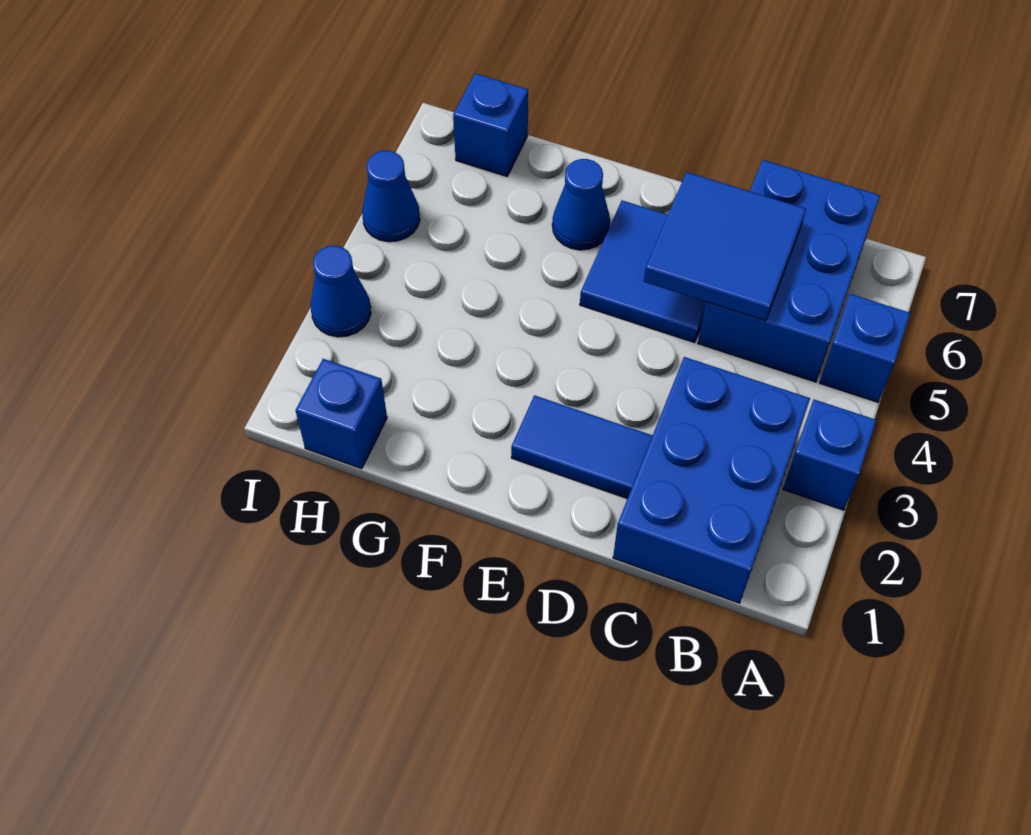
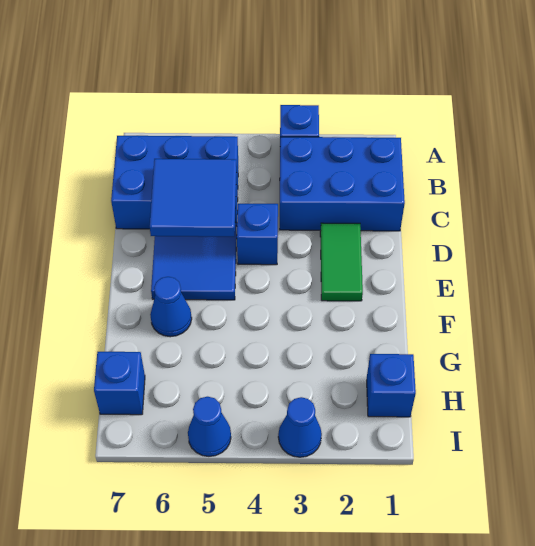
blue 1x1 brick [819,294,910,402] -> blue 1x1 brick moved to [237,204,278,265]
blue 1x2 tile [511,395,653,499] -> green 1x2 tile [320,223,363,301]

